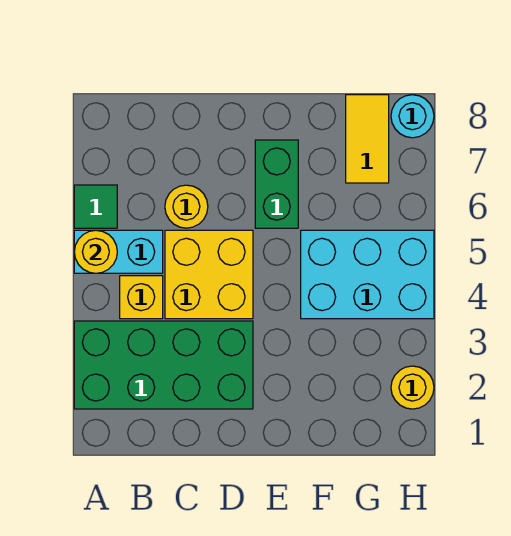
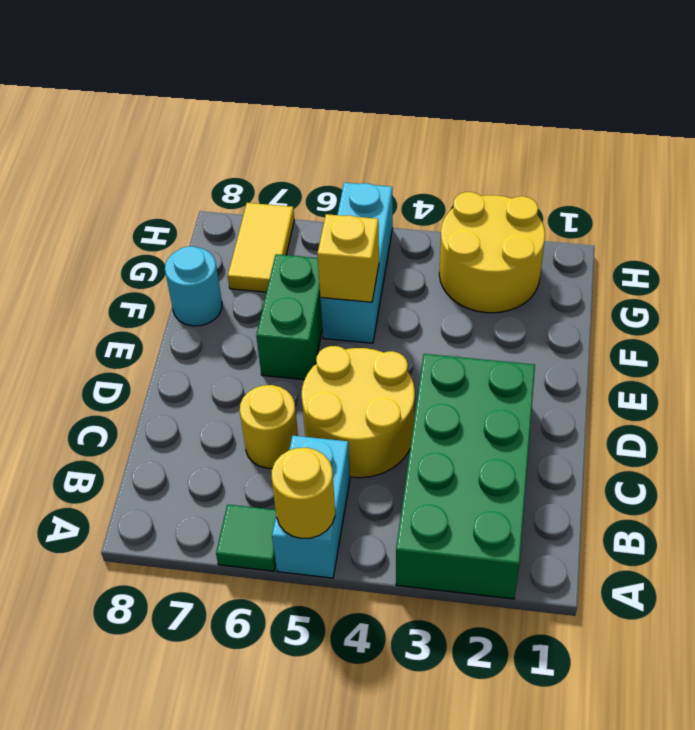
yellow 1x1 brick [120,276,163,319] -> yellow 1x1 brick moved to [317,214,379,302]
yellow 2x2 brick [165,230,253,319] -> yellow 2x2 round brick [301,346,415,478]
green 1x2 brick [255,140,298,228] -> green 1x2 brick turned to [256,254,322,380]
cyan 2x3 brick [301,230,434,319] -> cyan 1x3 brick [320,183,393,343]
yellow 1x2 tile [346,95,389,183] -> yellow 1x2 tile turned to [228,203,294,292]
yellow 1x1 round brick [391,366,434,409] -> yellow 2x2 round brick [439,192,545,313]
cyan 1x1 round brick [391,95,434,138] -> cyan 1x1 round brick moved to [165,246,222,326]

